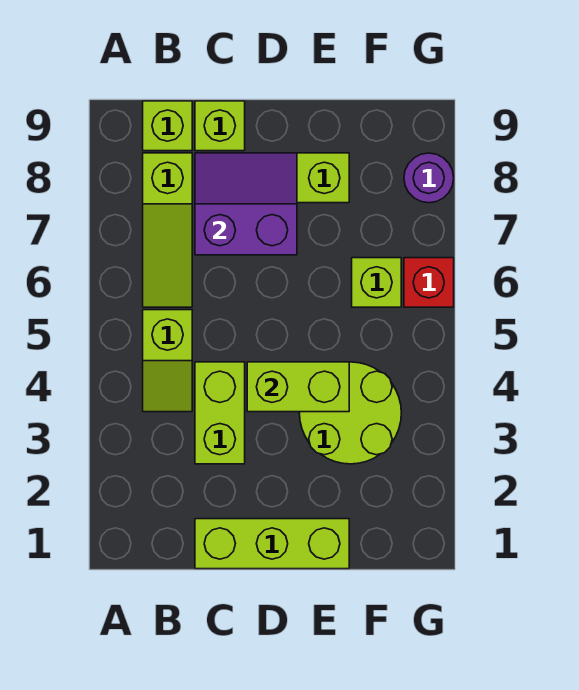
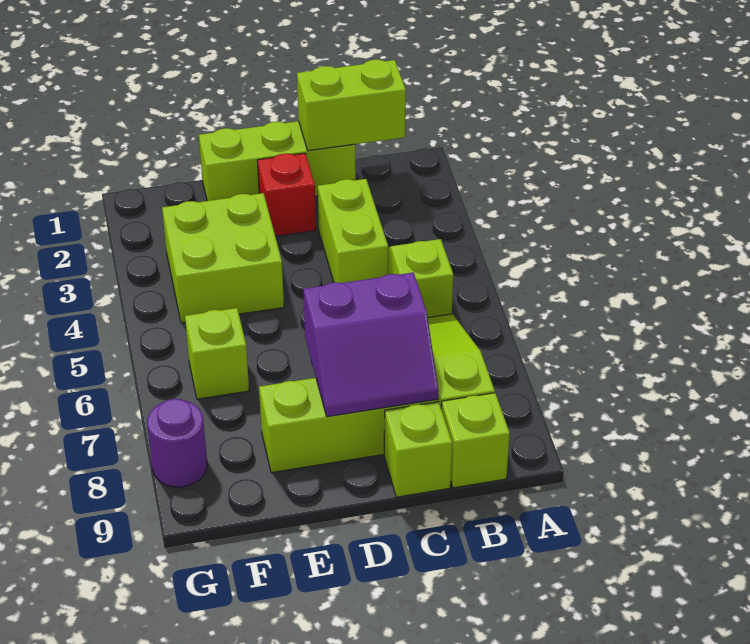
lime 1x2 brick [247,362,349,412] -> lime 1x2 brick moved to [297,60,406,151]
lime 2x2 round brick [300,362,401,464] -> lime 2x2 brick [162,193,284,323]
red 1x1 brick [404,258,454,307] -> red 1x1 brick moved to [257,153,316,236]

